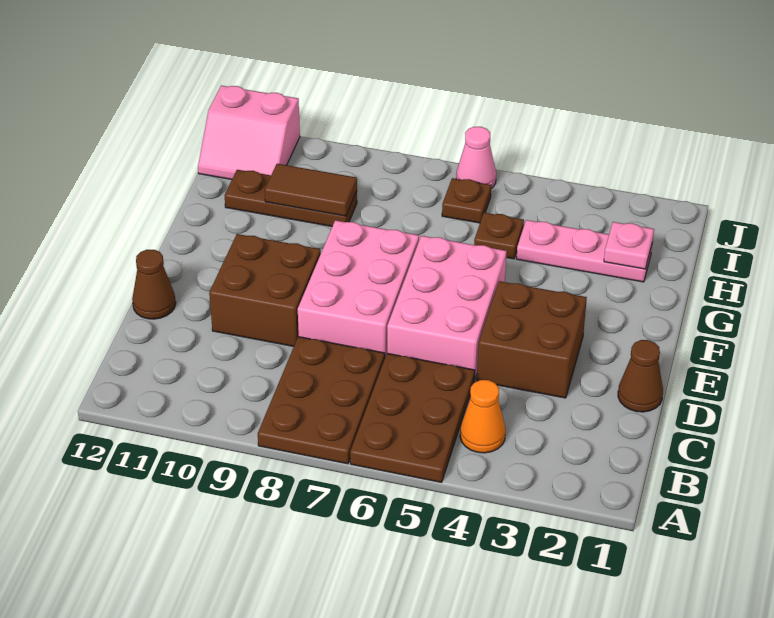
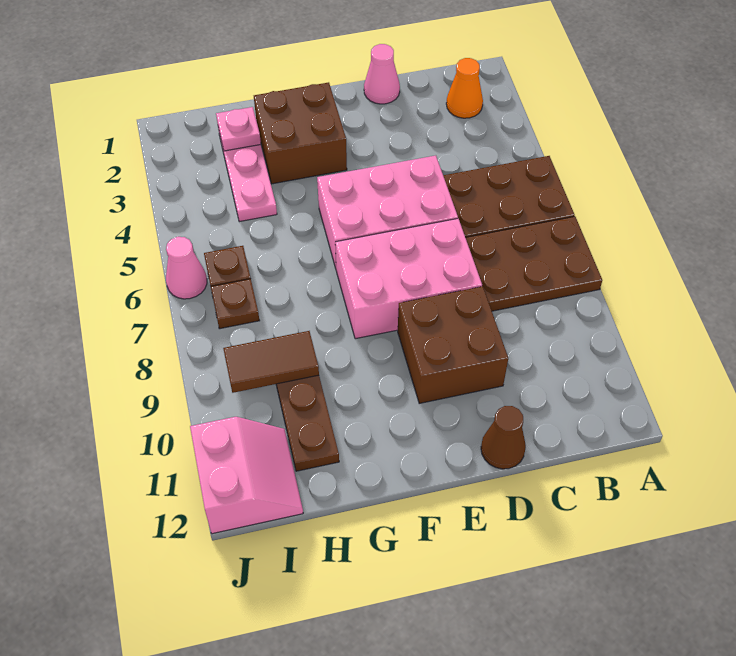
orange 1x1 cone [460,380,506,453] -> orange 1x1 cone moved to [446,58,483,118]
brown 1x1 cone [618,340,663,412] -> pink 1x1 cone [364,44,400,104]
brown 2x2 brick [477,281,587,398] -> brown 2x2 brick moved to [254,82,347,184]
brown 1x1 plate [474,213,524,259] -> brown 1x1 plate moved to [211,279,260,329]
brown 1x2 tile [265,164,357,216] -> brown 1x2 tile turned to [223,331,319,393]

